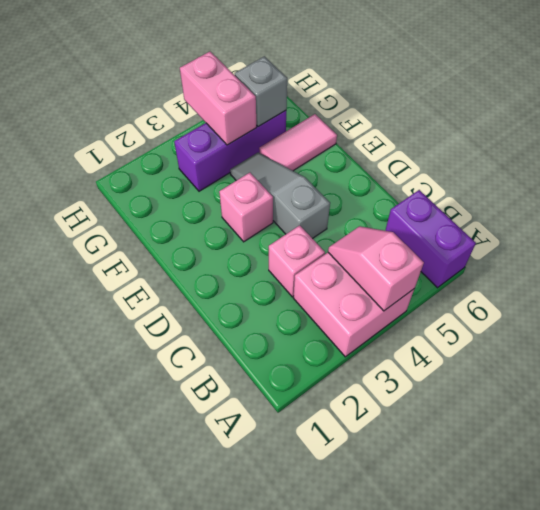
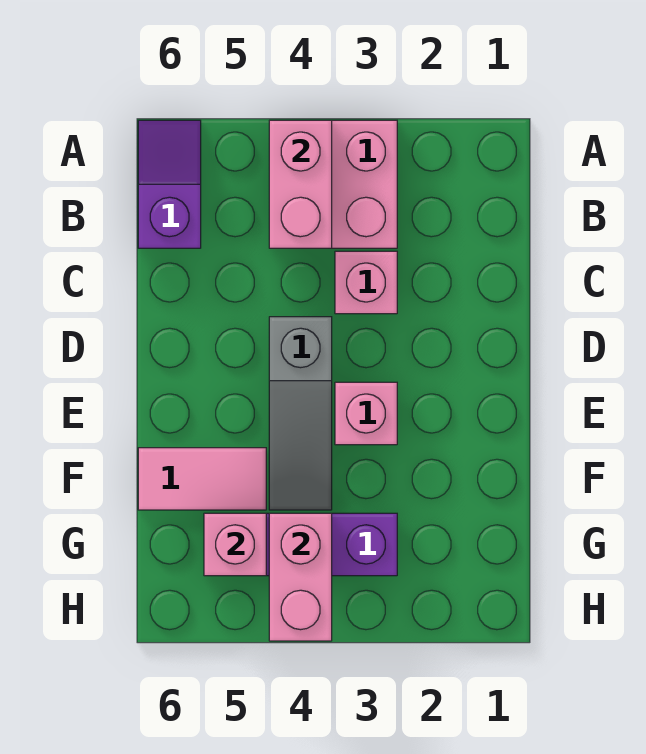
pink 1x2 slope [328,226,424,311] -> pink 1x2 brick [269,120,332,248]
purple 1x2 brick [385,190,476,288] -> purple 1x2 slope [138,120,201,248]
grey 1x1 brick [235,56,287,127] -> pink 1x1 brick [204,513,266,576]

